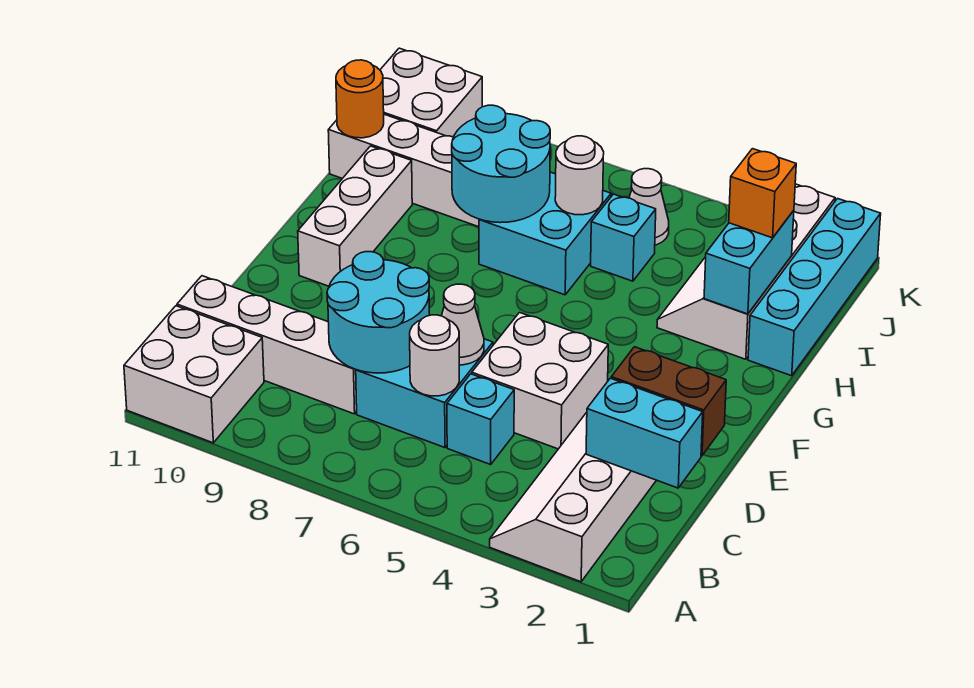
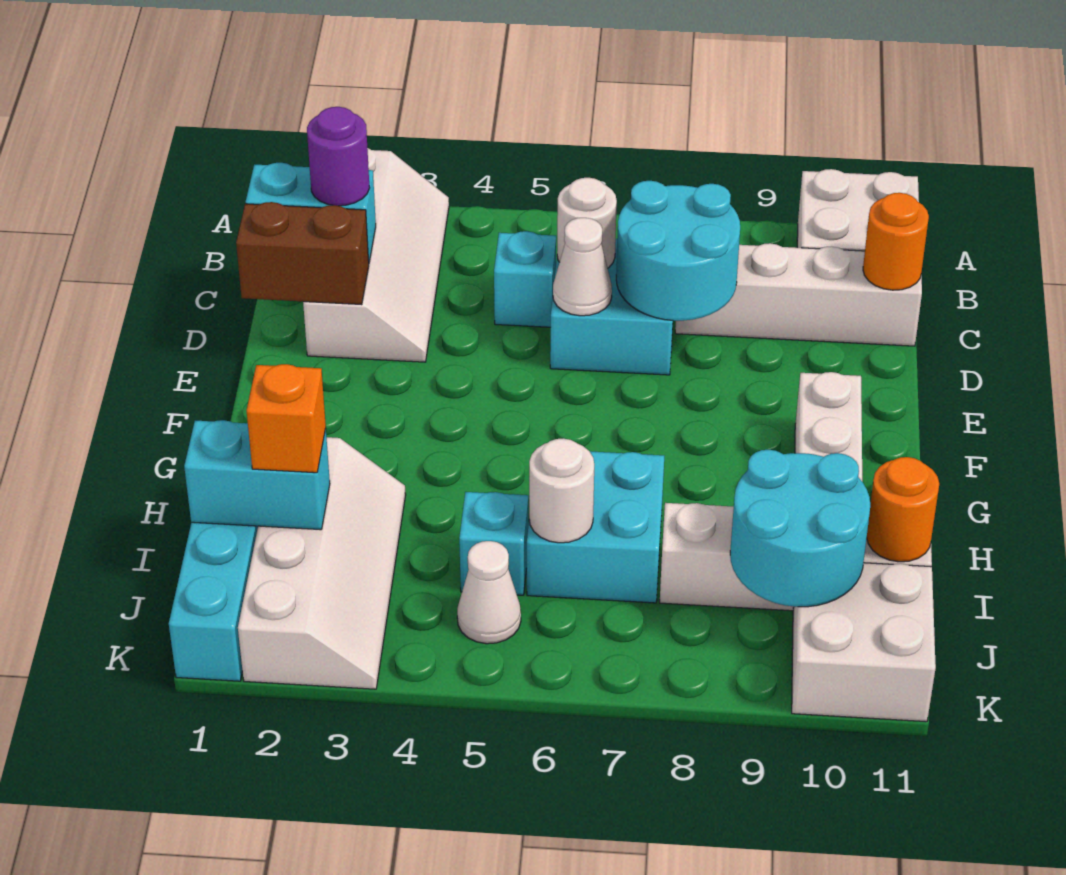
none -> purple 1x1 round brick [307,107,370,206]
none -> orange 1x1 round brick [863,193,929,290]
white 2x2 brick [472,313,608,449] -> none
cyan 1x2 brick [704,210,794,314] -> cyan 1x2 brick turned to [184,420,330,530]
cyan 2x2 round brick [452,105,550,223] -> cyan 2x2 round brick moved to [730,450,870,607]

